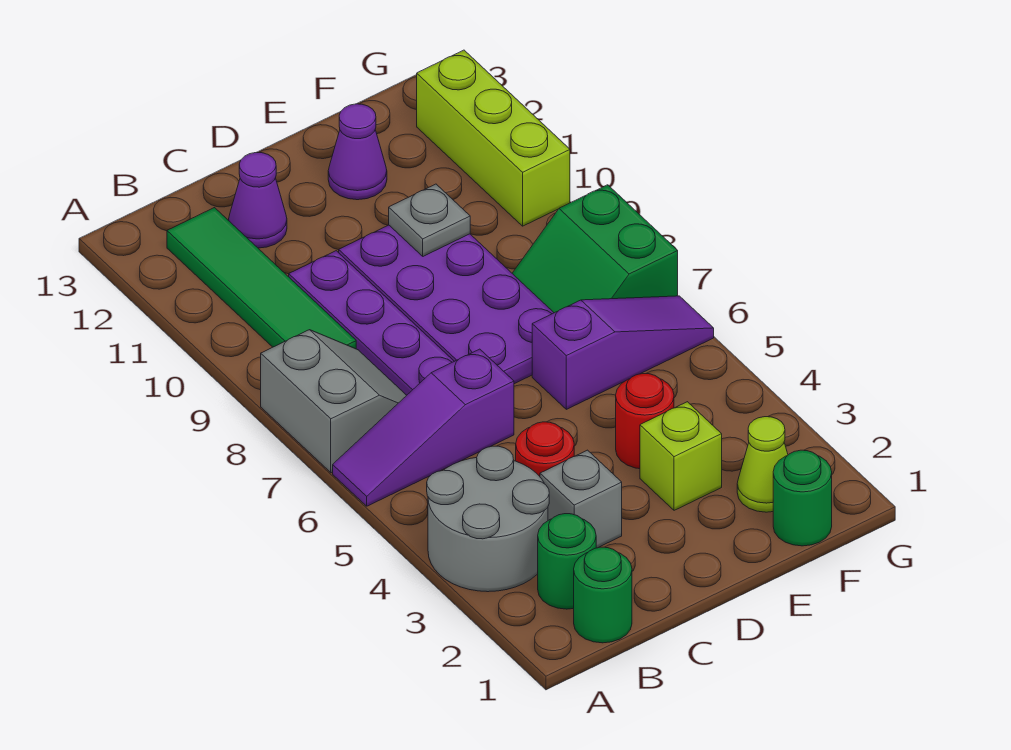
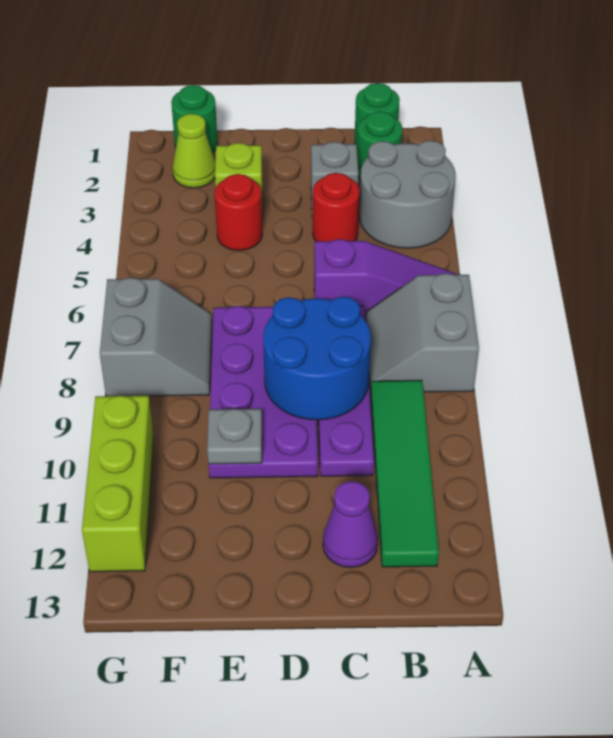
none -> blue 2x2 round brick [263,297,371,420]
purple 1x3 slope [532,296,714,409] -> none
purple 1x1 cone [328,104,387,200] -> none
green 2x2 slope [512,185,678,313] -> grey 2x2 slope [100,278,212,396]

